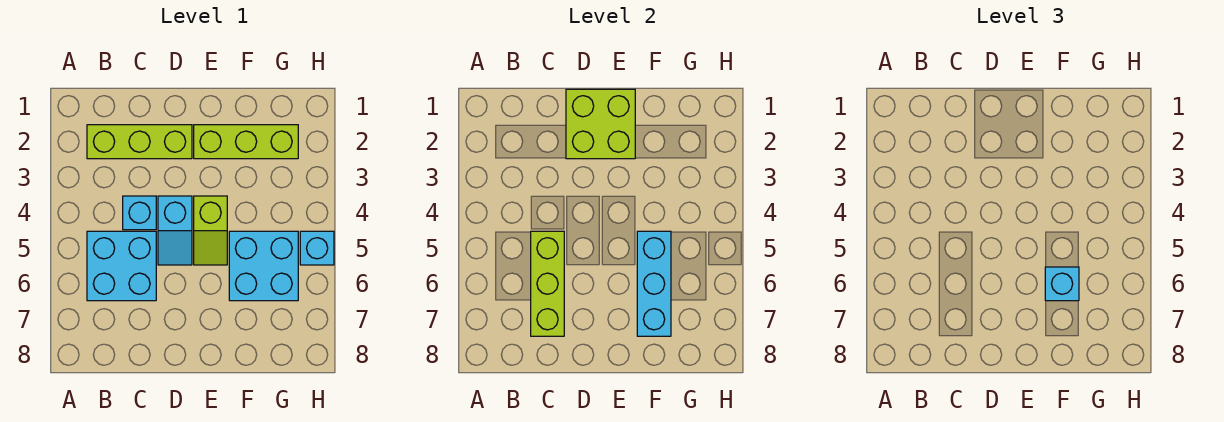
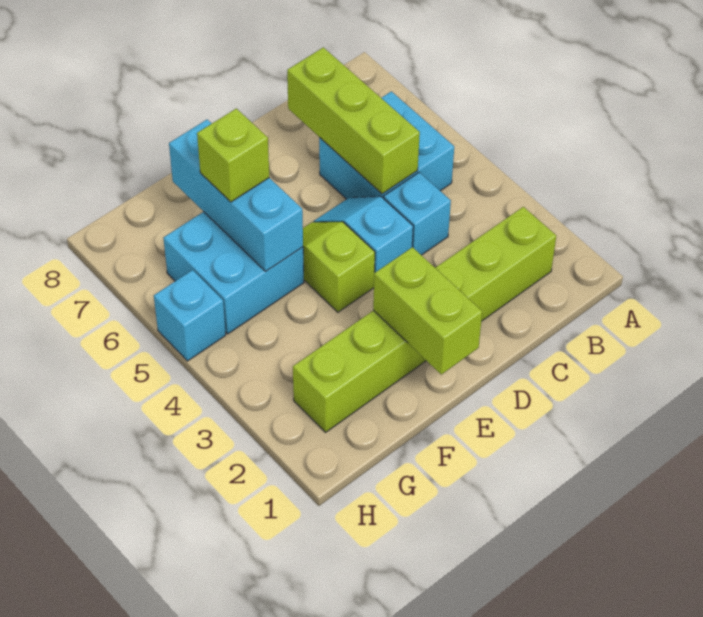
lime 2x2 brick [566,89,635,159] -> lime 1x2 brick [373,247,482,374]
cyan 1x1 brick [1045,267,1079,301] -> lime 1x1 brick [197,108,269,202]

